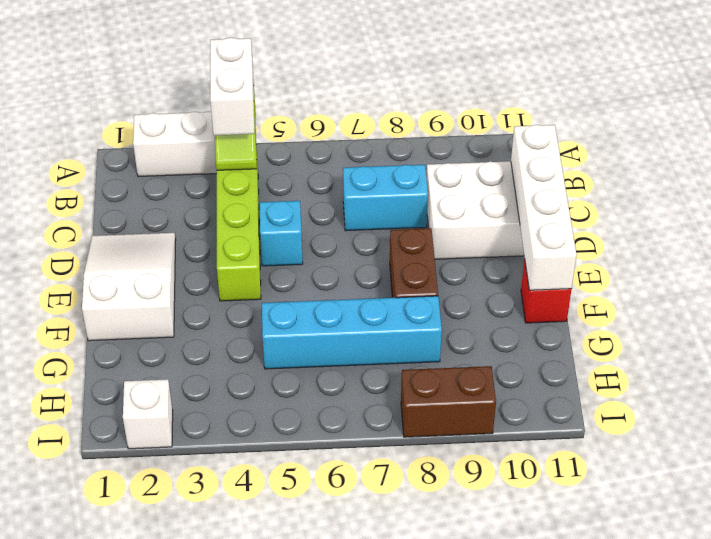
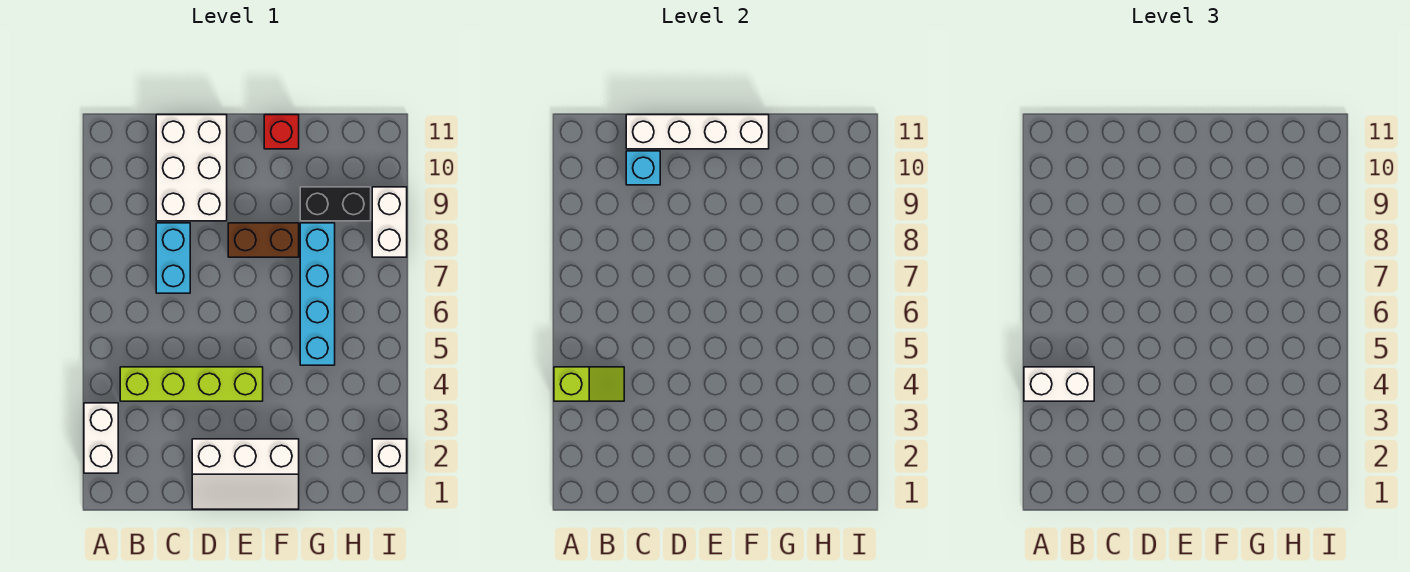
white 2x3 slope [82,233,176,341] -> white 2x3 slope turned to [192,439,299,509]
cyan 1x1 brick [260,201,303,266] -> cyan 1x1 brick moved to [626,151,660,185]
none -> black 1x2 brick [300,187,371,221]
brown 1x2 brick [401,366,496,437] -> white 1x2 brick [372,187,407,257]

